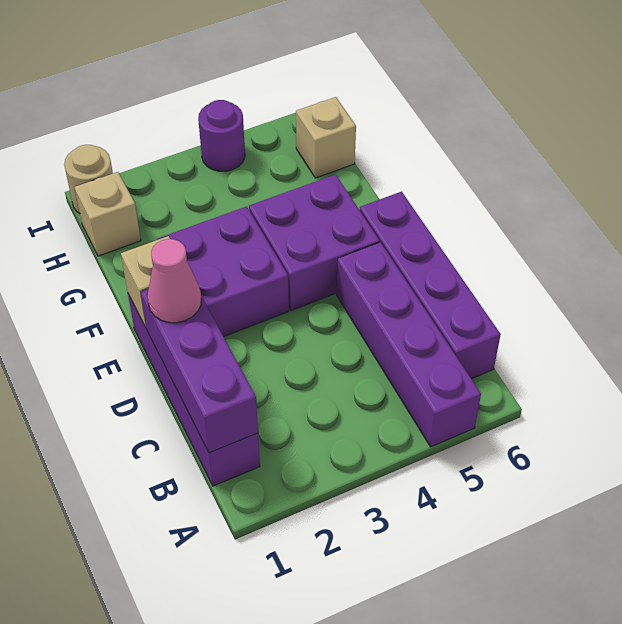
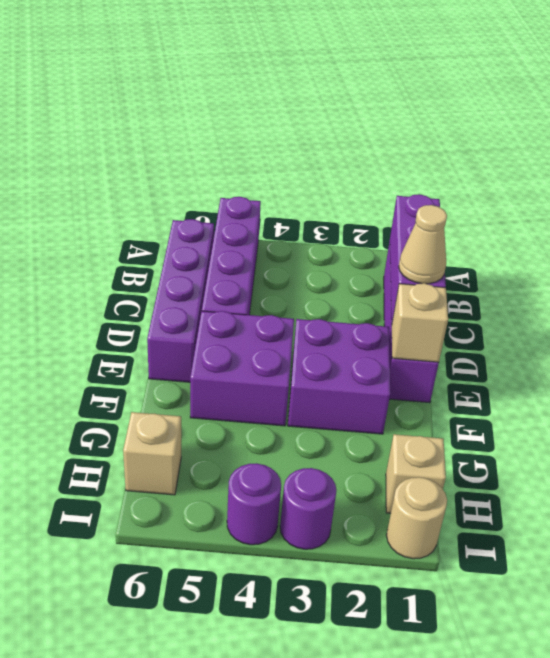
pink 1x1 cone [147,239,201,323] -> tan 1x1 cone [399,205,447,284]
none -> purple 1x1 round brick [280,468,337,549]

